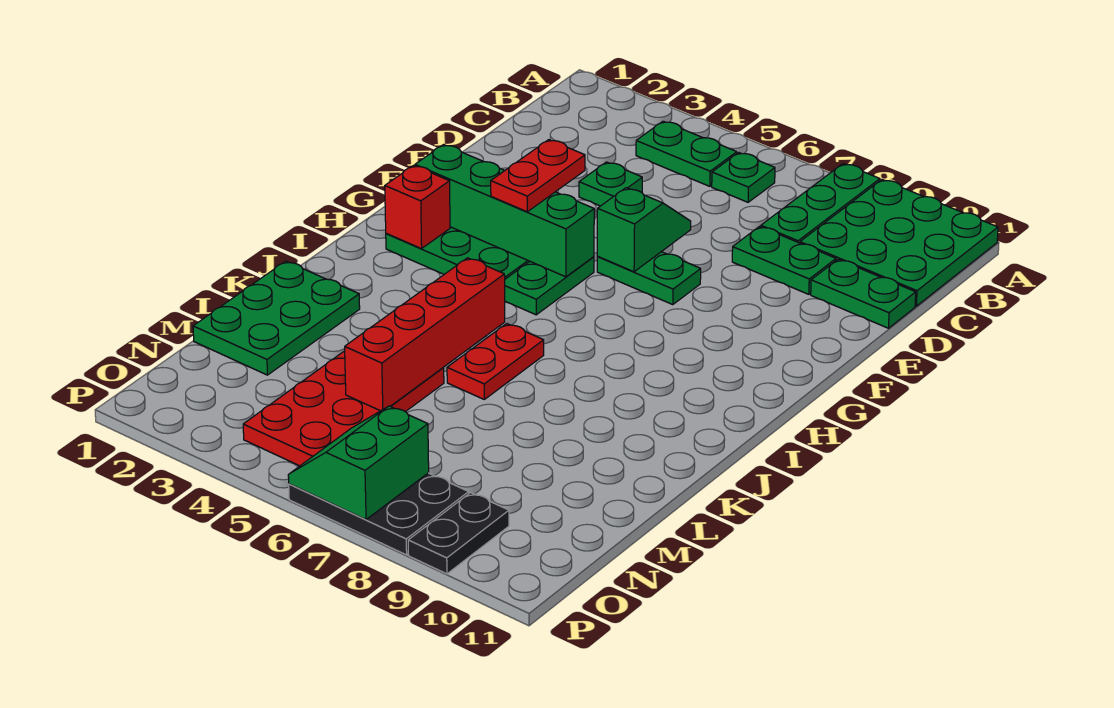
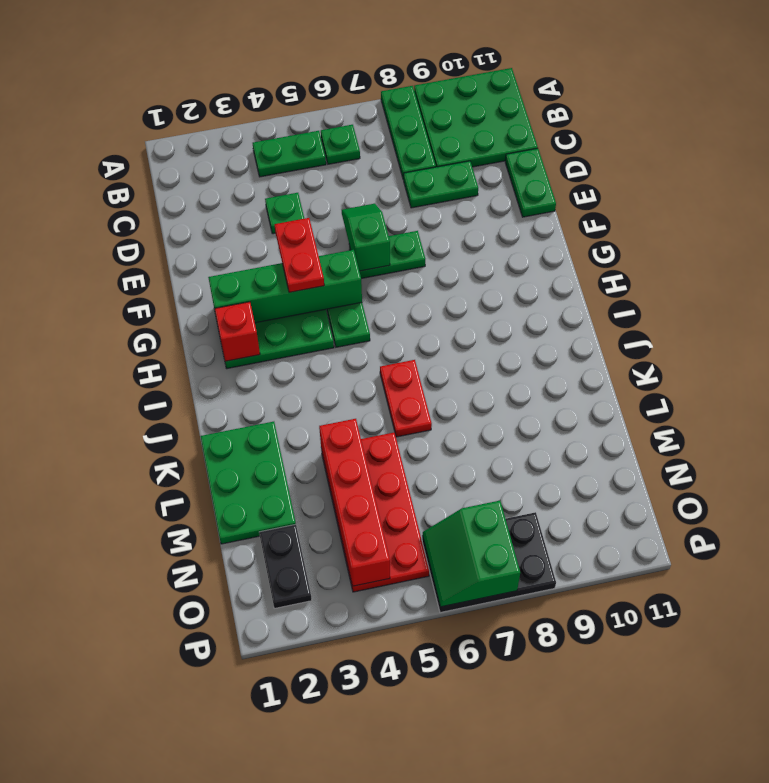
green 1x2 plate [811,259,916,328] -> green 1x2 plate turned to [505,148,556,217]
red 1x4 brick [345,258,505,411] -> red 1x4 brick moved to [319,419,390,586]
black 1x2 plate [408,493,509,574] -> black 1x2 plate moved to [259,524,312,608]

